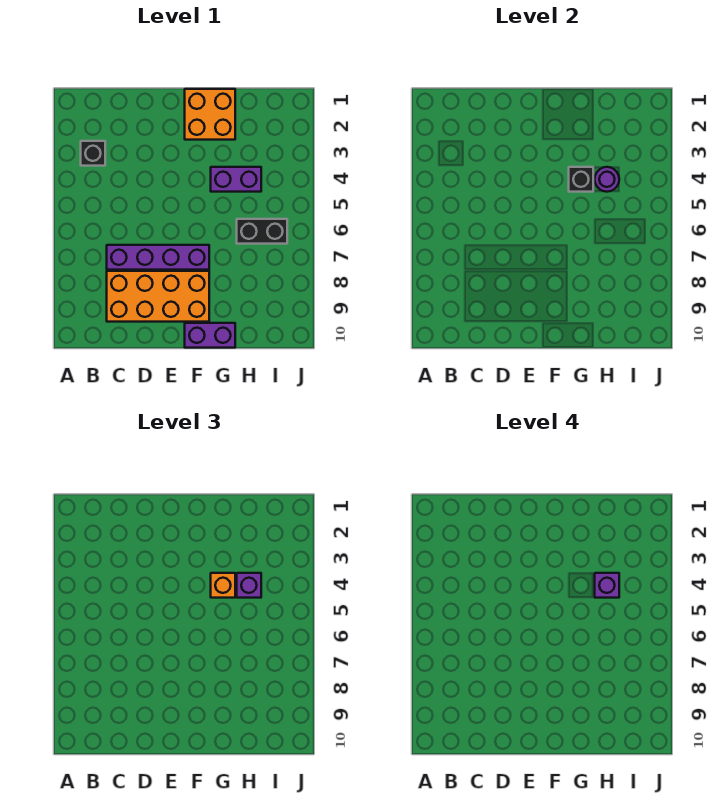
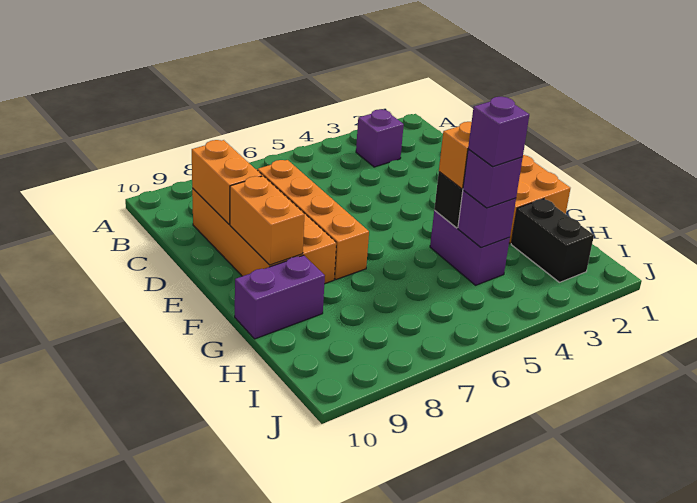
black 1x1 brick [81,141,105,166] -> purple 1x1 brick [356,109,404,167]
purple 1x4 brick [107,245,209,270] -> orange 1x4 brick [258,160,369,280]
none -> orange 1x2 brick [192,140,262,224]
none -> orange 1x2 brick [230,176,304,265]
purple 1x2 brick [185,323,235,348] -> purple 1x2 brick turned to [235,255,325,339]
purple 1x1 round brick [595,167,619,192] -> purple 1x1 brick [458,190,516,248]
black 1x2 brick [237,219,287,244] -> black 1x2 brick moved to [511,199,594,282]

